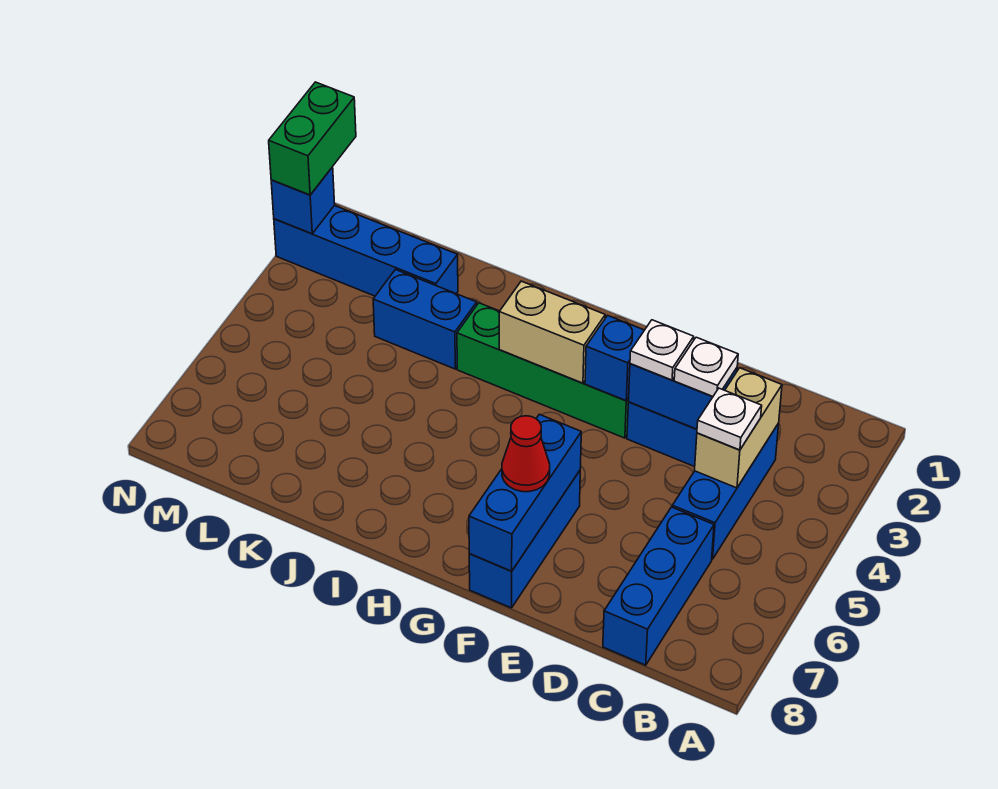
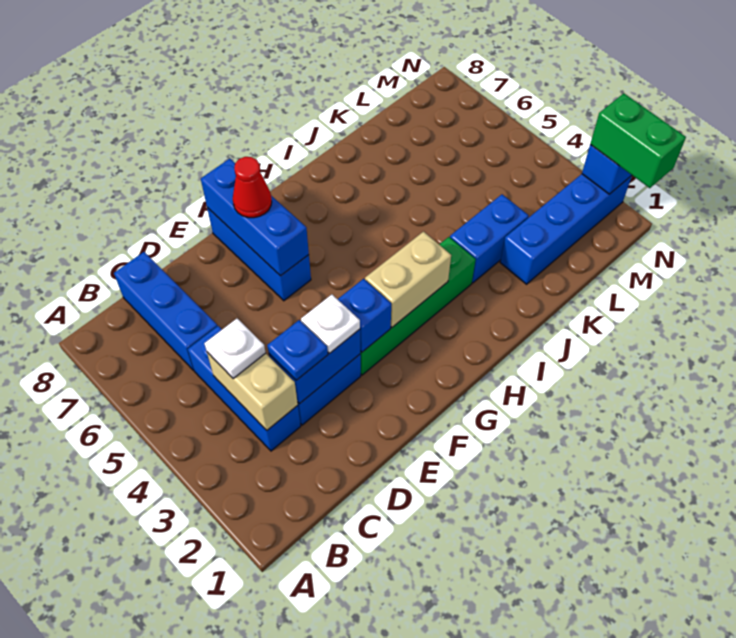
white 1x1 plate [674,337,738,397] -> blue 1x1 plate [267,320,328,380]

